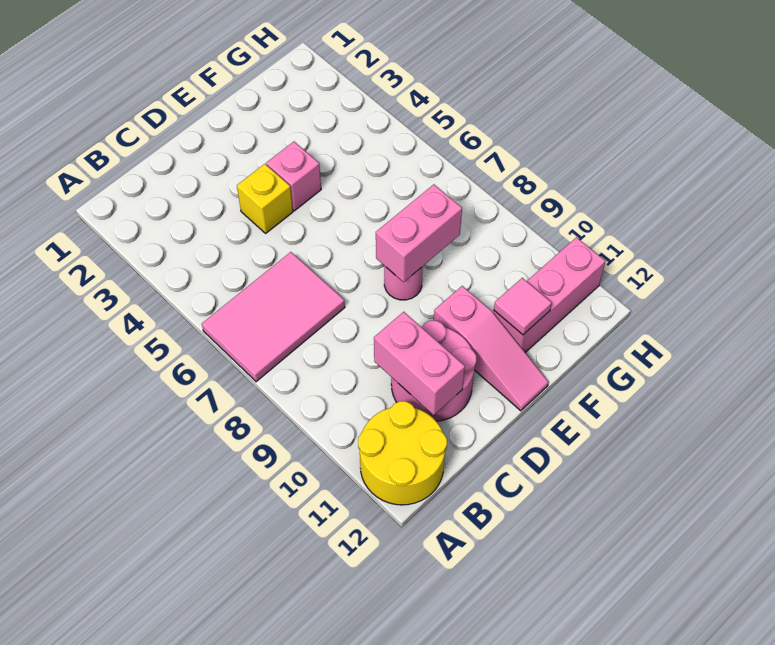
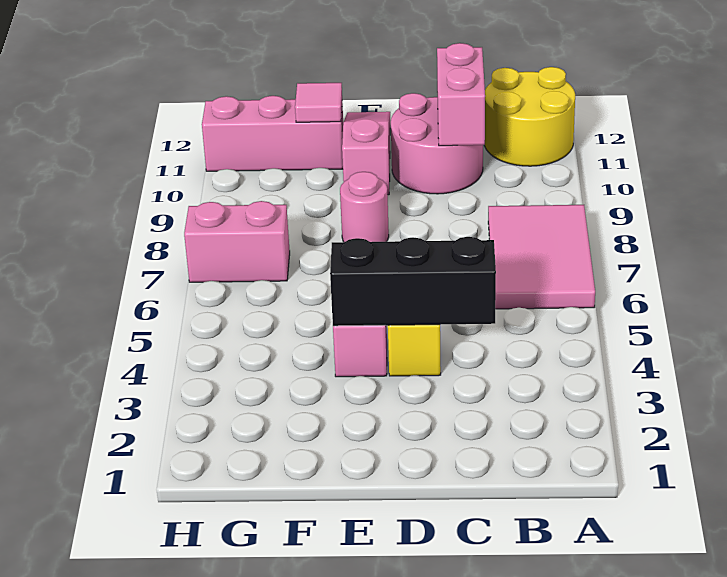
pink 2x3 tile [202,252,345,382] -> pink 2x3 tile turned to [488,205,595,309]
none -> black 1x3 brick [330,237,496,326]
pink 1x2 brick [376,185,462,282] -> pink 1x2 brick moved to [184,201,290,282]

